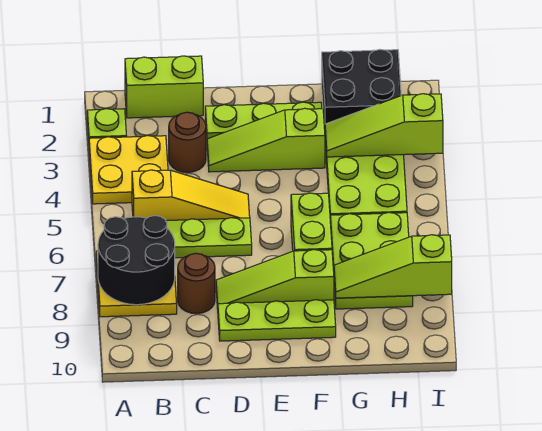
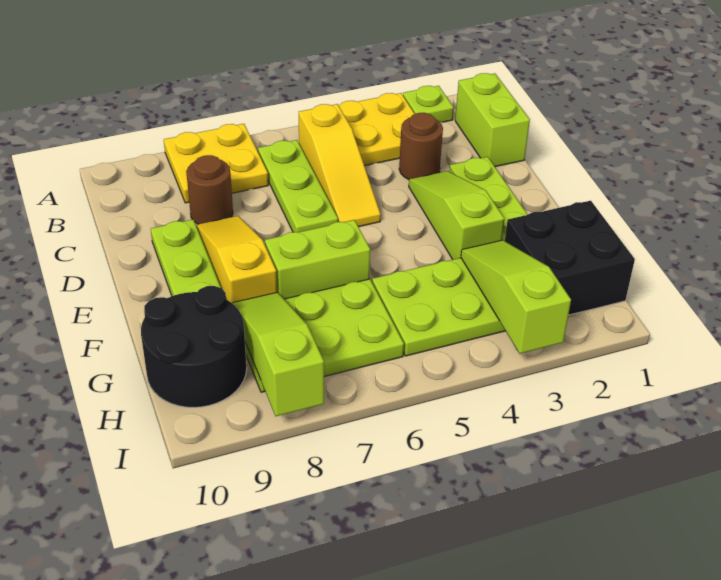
black 2x2 round brick [98,216,175,305] -> black 2x2 round brick moved to [141,286,247,407]
lime 1x3 slope [216,250,334,308] -> yellow 1x3 slope [196,216,277,303]

